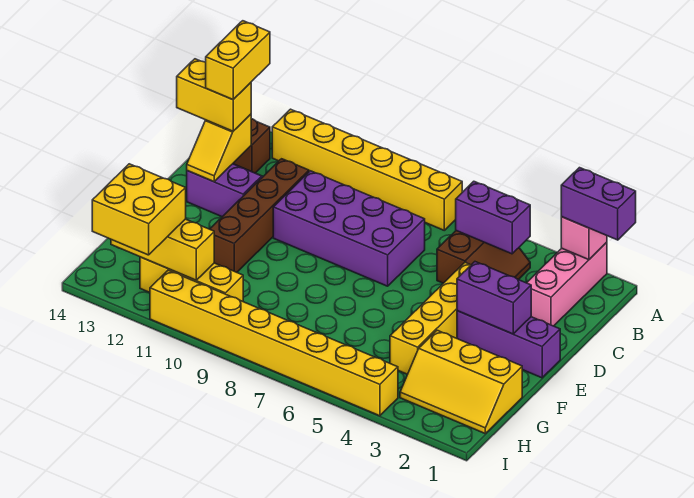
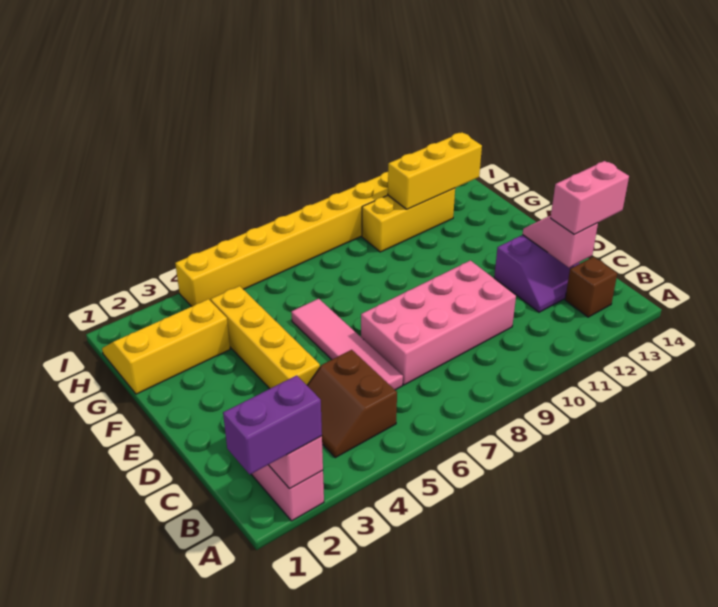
yellow 1x6 brick [272,109,462,230] -> none
purple 1x2 brick [456,181,530,254] -> none
yellow 1x2 brick [206,21,270,100] -> none
none -> pink 1x4 tile [291,299,403,390]
purple 2x4 brick [273,171,425,286] -> pink 2x4 brick [361,260,516,385]
brown 1x4 brick [210,159,309,272] -> none
yellow 1x2 slope [187,114,251,182] -> pink 1x2 slope [523,216,598,267]
yellow 1x2 brick [177,59,251,131] -> pink 1x2 brick [551,161,629,234]
purple 1x3 brick [457,311,560,378] -> none
purple 1x2 brick [457,262,531,334] -> none
yellow 2x2 brick [92,164,186,255] -> none

